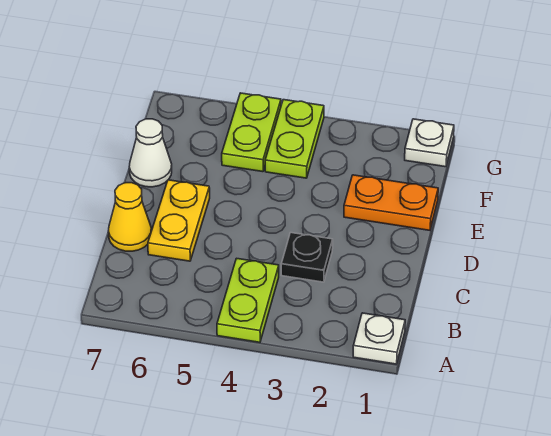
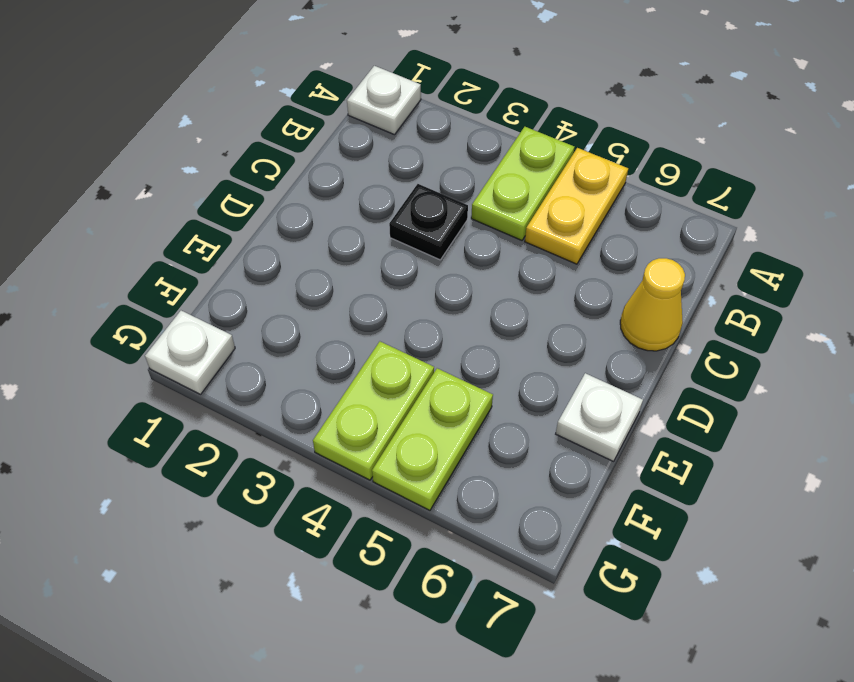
yellow 1x2 plate [148,180,210,261] -> yellow 1x2 plate moved to [525,148,628,264]
orange 1x2 plate [344,175,438,230] -> none
white 1x1 cone [129,119,172,187] -> white 1x1 plate [556,373,643,461]

